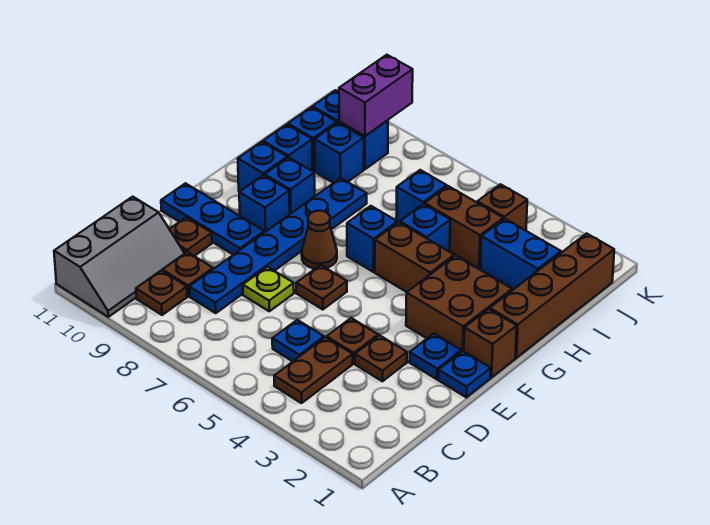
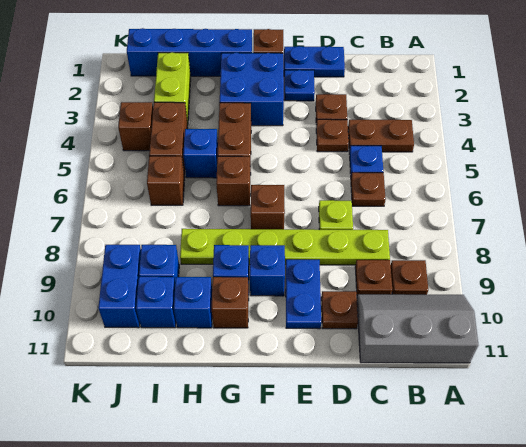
blue 1x6 plate [189,178,367,313] -> lime 1x6 plate [180,229,390,265]
blue 1x1 plate [438,351,491,397] -> blue 1x2 plate [284,46,345,77]
brown 1x1 plate [296,265,347,310] -> brown 1x1 plate moved to [351,173,386,206]
blue 1x3 plate [161,183,264,255] -> blue 1x2 plate [286,260,321,329]
brown 2x2 brick [406,256,512,352] -> blue 2x2 brick [220,53,284,126]
brown 1x1 cone [302,211,337,269] -> brown 1x1 brick [251,185,285,229]
brown 1x4 brick [490,233,614,358] -> blue 1x4 brick [127,28,252,76]
blue 1x1 brick [347,206,397,272] -> brown 1x1 brick [216,156,250,206]
blue 1x1 brick [238,142,287,192] -> brown 1x1 brick [212,277,249,328]
blue 1x2 brick [480,219,561,289] -> lime 1x2 brick [154,52,191,123]
blue 1x1 brick [396,170,447,222] -> brown 1x1 brick [147,156,185,205]
purple 1x2 brick [339,55,413,136] -> none

